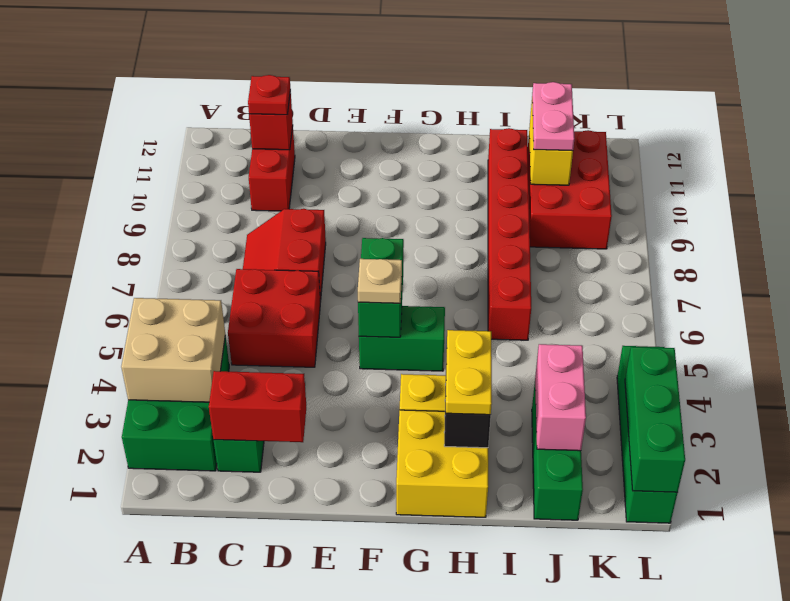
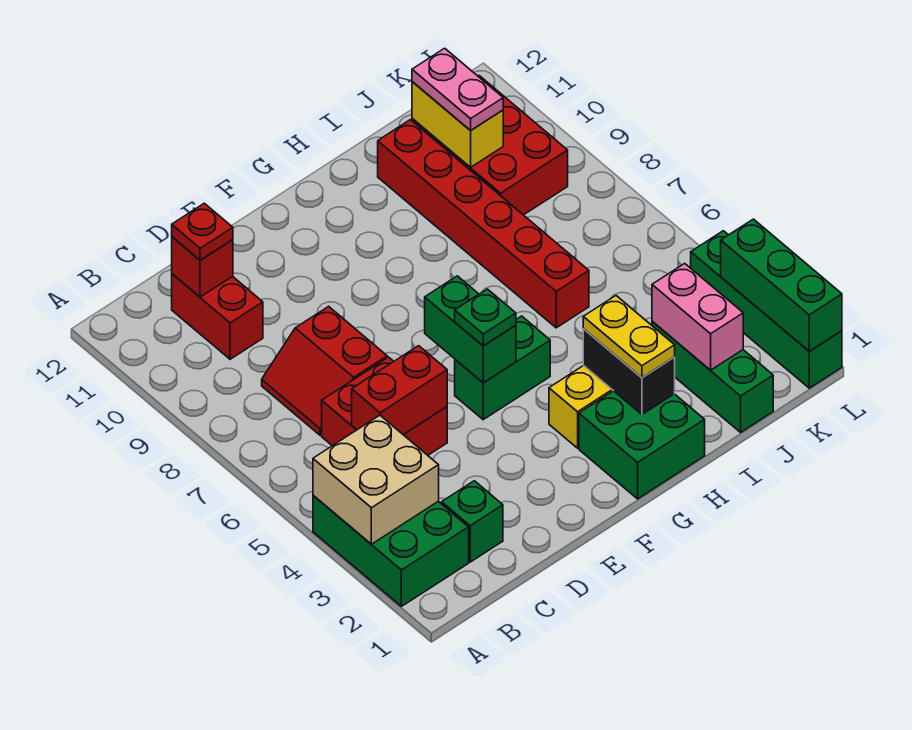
red 1x2 brick [209,371,306,442] -> red 1x2 brick moved to [352,346,447,434]
tan 1x1 plate [358,259,402,303] -> green 1x1 plate [455,289,516,346]
yellow 2x2 brick [396,410,488,517] -> green 2x2 brick [579,391,705,499]

